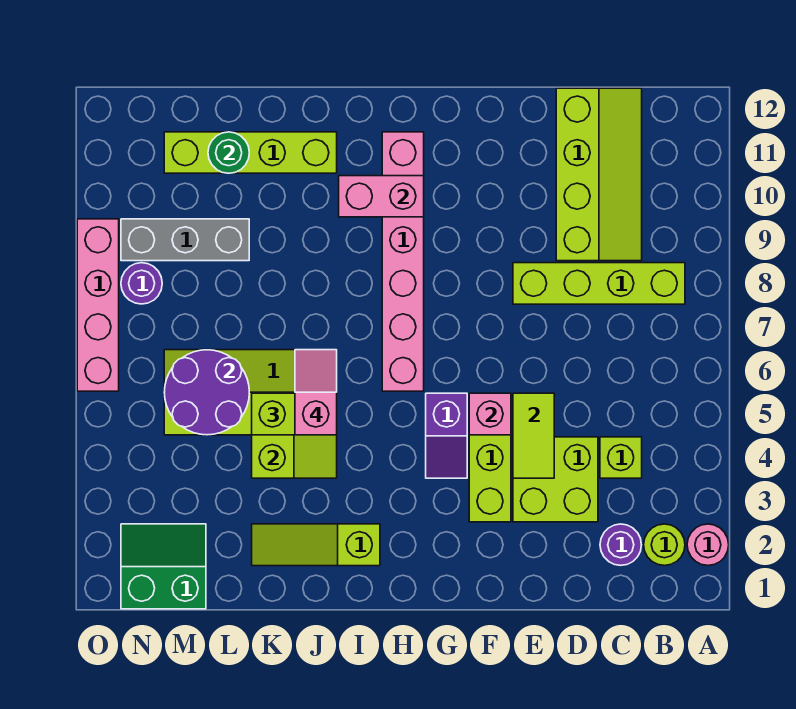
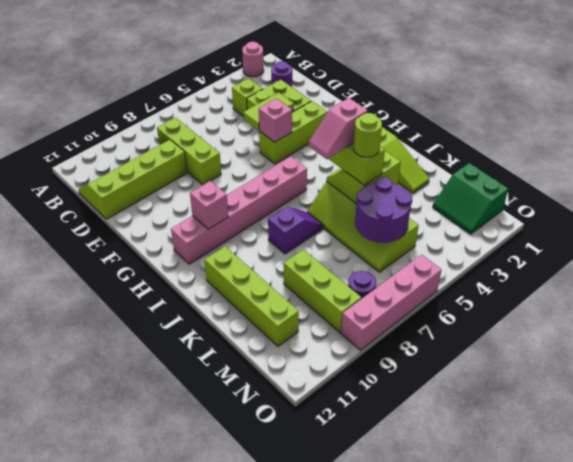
lime 1x1 round brick [644,524,685,566] -> lime 1x1 round brick moved to [353,113,382,157]
lime 1x4 brick [513,263,685,304] -> lime 1x3 brick [157,118,221,185]
purple 1x2 slope [426,393,467,478] -> purple 1x2 slope moved to [268,206,323,254]
pink 1x2 brick [339,176,424,217] -> pink 1x1 brick [190,181,228,229]
grey 1x3 brick [121,219,249,261] -> lime 1x3 brick [284,250,361,333]
green 1x1 round brick [208,132,249,173] -> none

